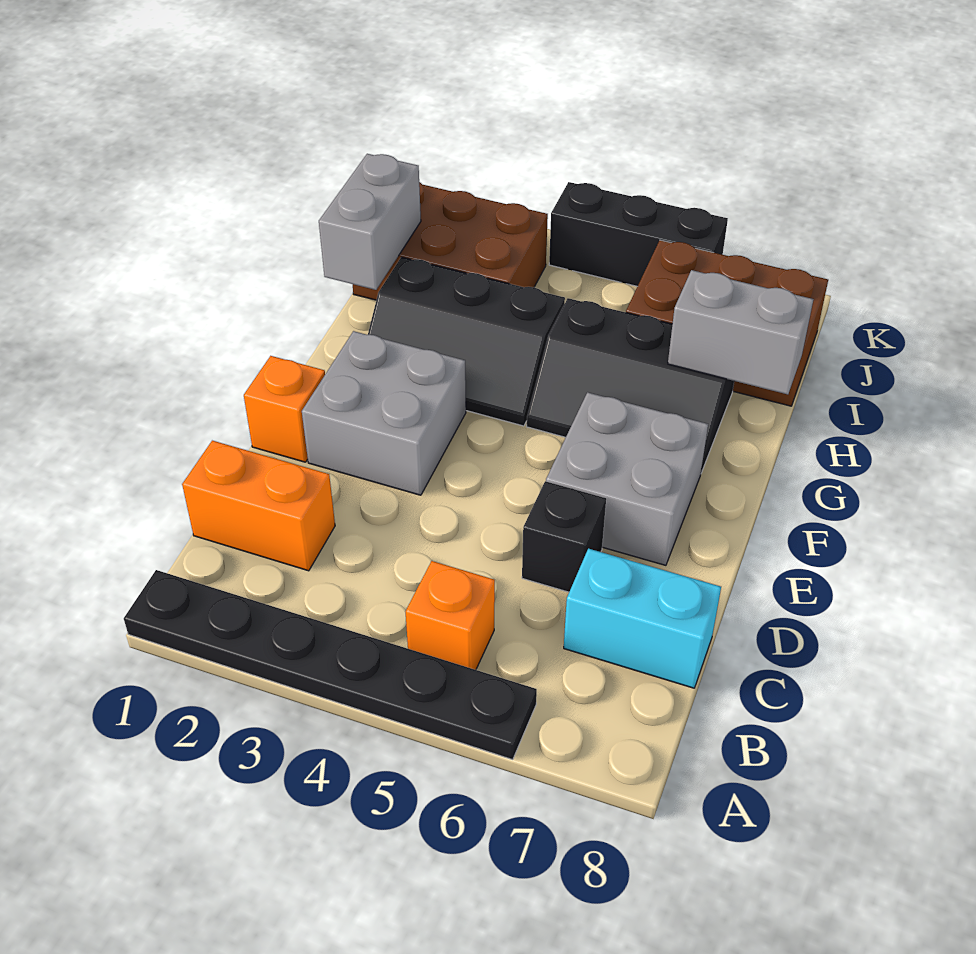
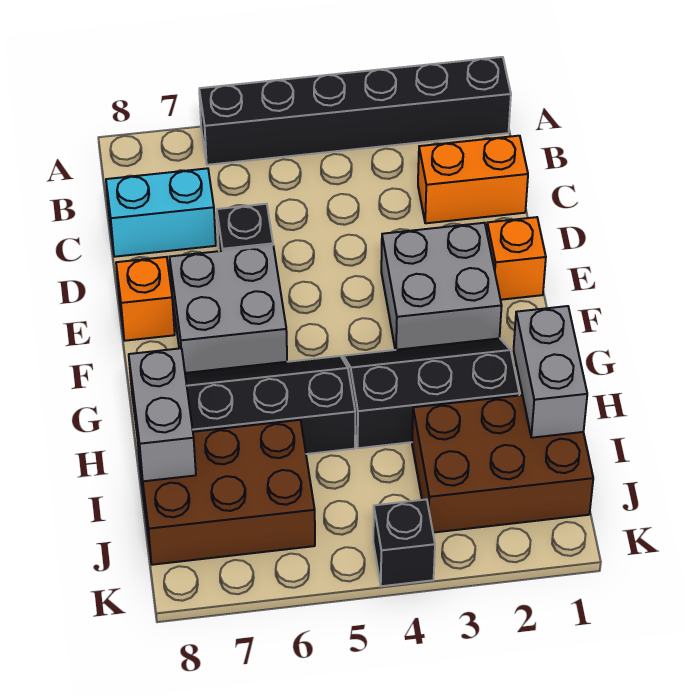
black 1x6 plate [124,570,537,760] -> black 1x6 brick [199,57,511,165]
orange 1x1 brick [406,561,495,670] -> orange 1x1 brick moved to [116,257,175,341]
grey 1x2 brick [668,270,814,394] -> grey 1x2 brick turned to [129,348,196,481]
black 1x3 brick [549,182,728,286] -> black 1x1 brick [373,499,435,586]

